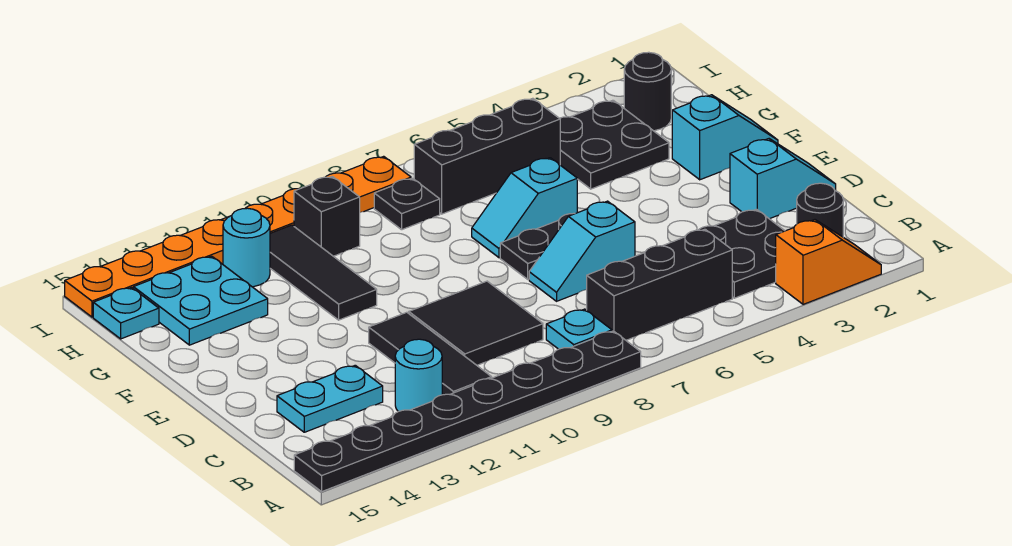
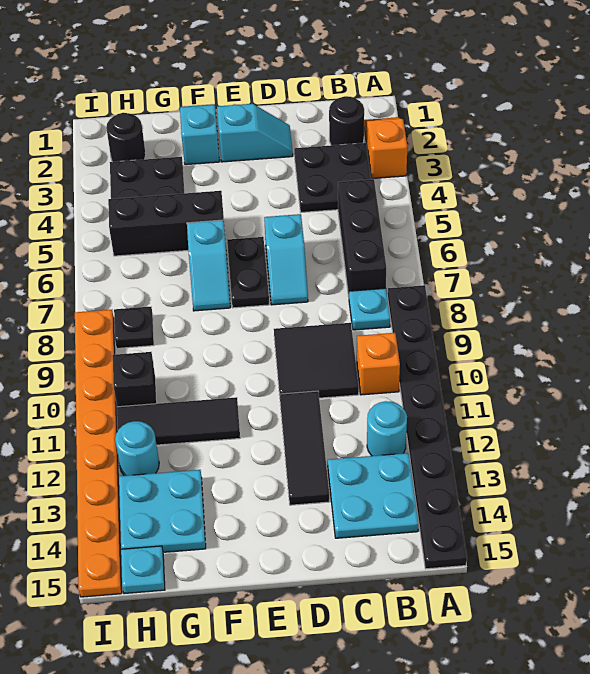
none -> orange 1x1 brick [357,333,400,395]
black 1x3 tile [369,312,492,395] -> black 1x3 tile turned to [280,391,329,505]
cyan 1x2 plate [277,365,383,432] -> cyan 2x2 plate [328,453,419,538]
cyan 1x2 slope [730,139,836,219] -> cyan 1x2 slope turned to [217,104,293,162]
black 1x3 brick [414,98,560,214] -> black 1x3 brick turned to [108,191,225,256]

